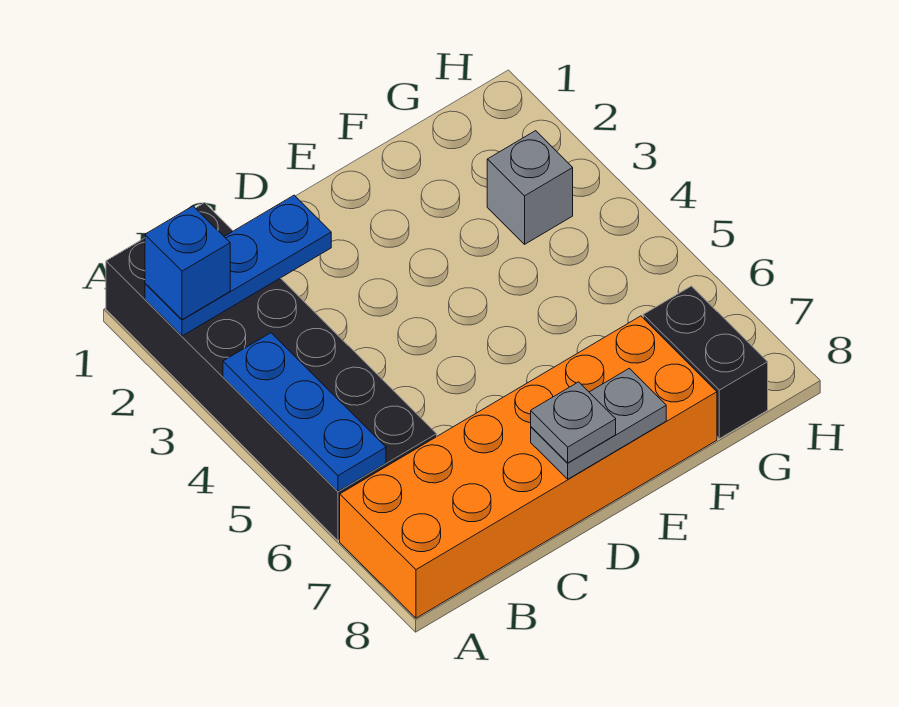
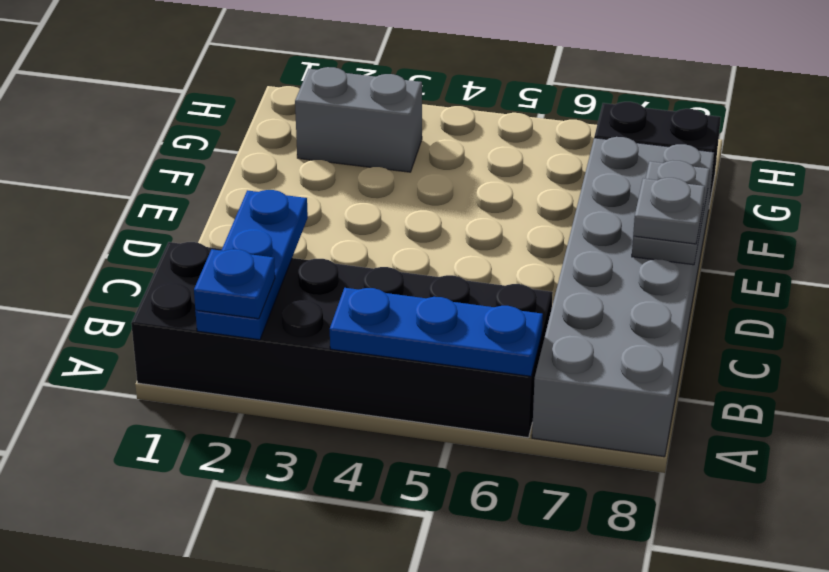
blue 1x1 brick [145,206,230,320] -> blue 1x1 plate [194,249,275,319]
orange 2x6 brick [340,316,717,618] -> grey 2x6 brick [532,137,714,457]
grey 1x1 brick [487,131,573,244] -> grey 1x2 brick [295,67,422,172]

